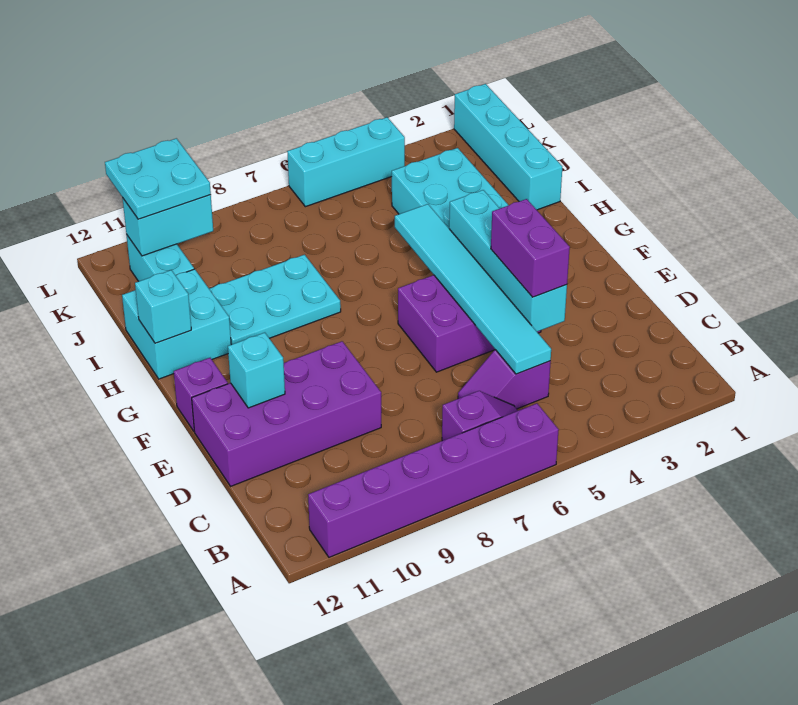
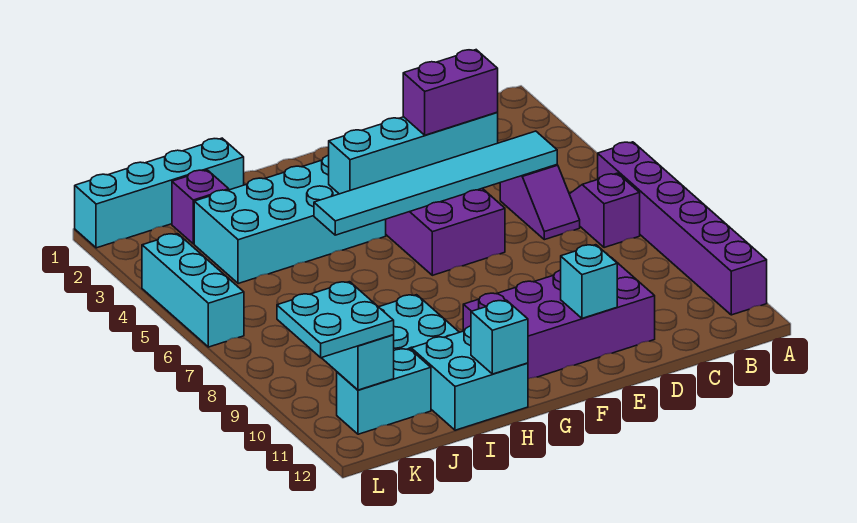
purple 2x4 brick [192,341,381,486] -> purple 2x4 brick turned to [463,258,655,379]
purple 1x1 brick [174,358,228,431] -> purple 1x1 brick moved to [172,170,229,244]

